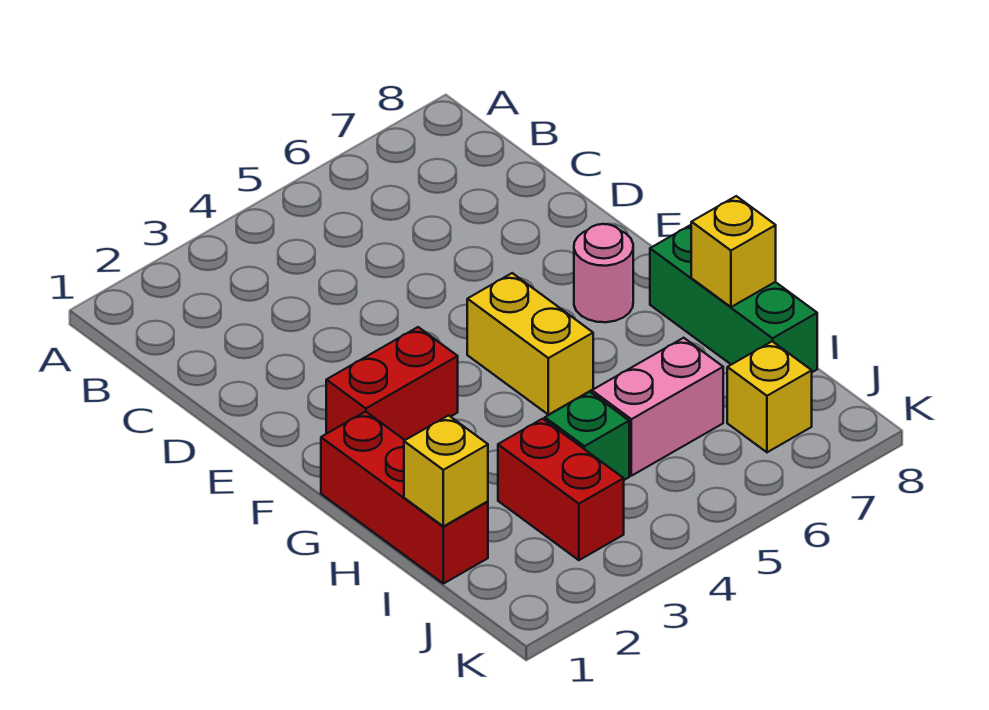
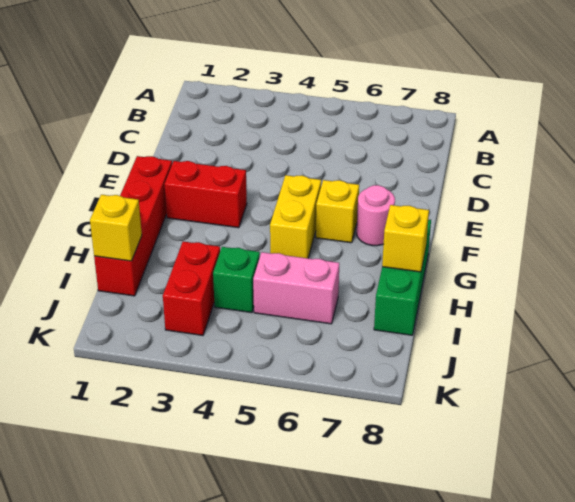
red 1x3 brick [321,412,488,584] -> red 1x4 brick [94,156,172,296]
yellow 1x1 brick [727,341,812,452] -> yellow 1x1 brick moved to [316,180,359,243]

